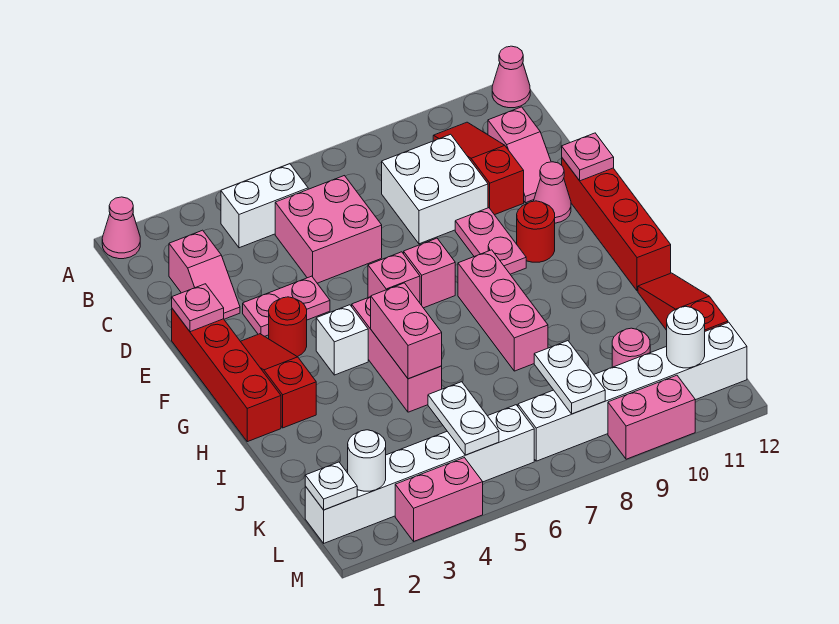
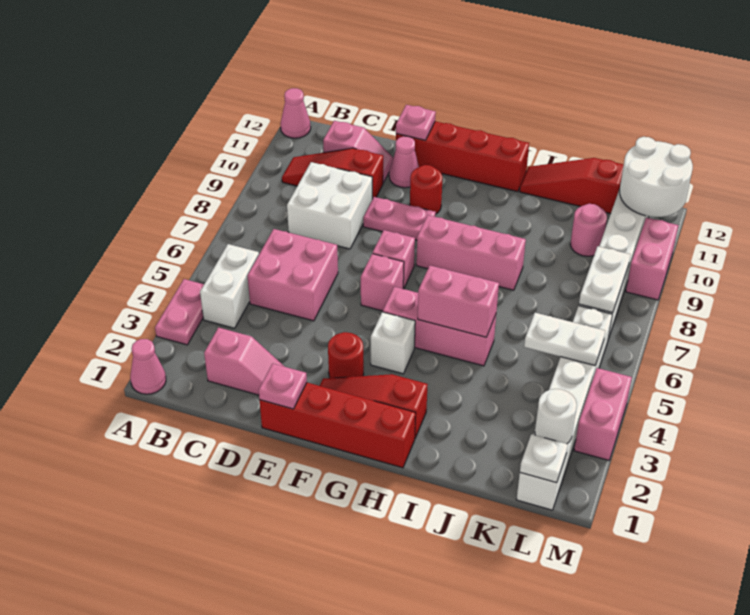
pink 1x2 plate [243,276,330,336] -> pink 1x2 plate moved to [155,279,204,345]
white 1x2 plate [534,341,605,414] -> white 1x2 plate turned to [579,246,631,313]
white 1x1 round brick [667,307,705,368] -> white 2x2 round brick [620,137,693,217]

